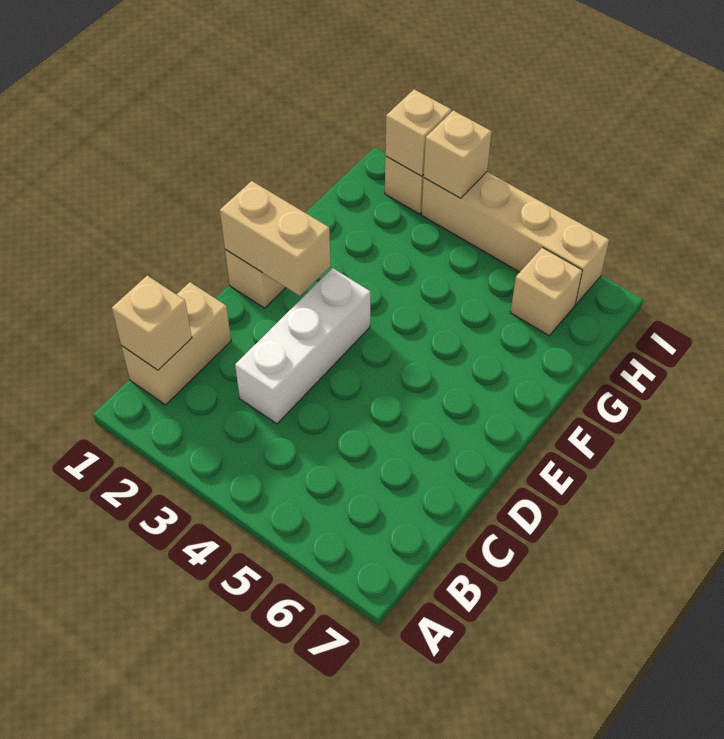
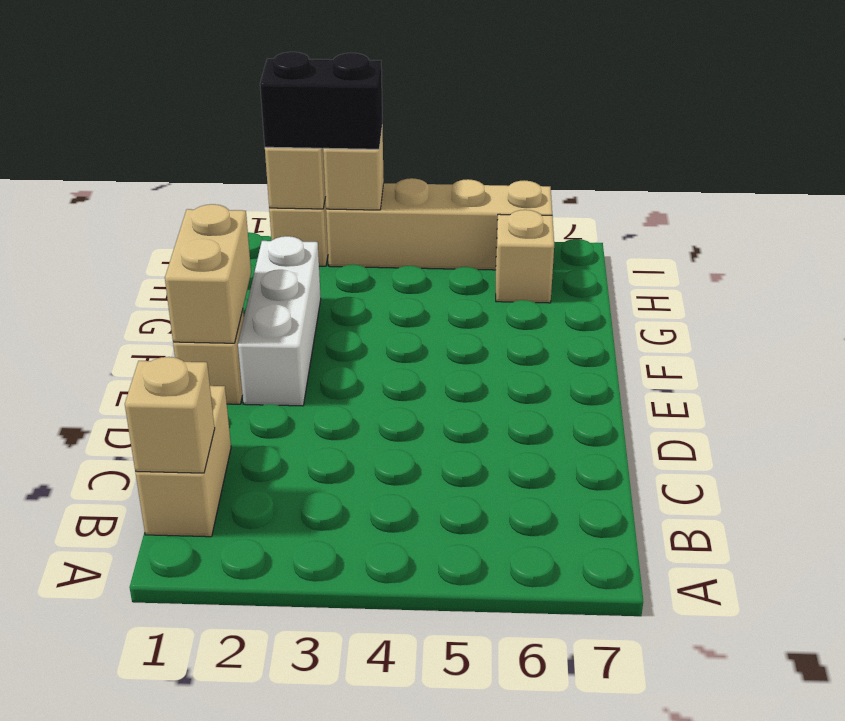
white 1x3 brick [235,268,370,424] -> white 1x3 brick moved to [238,236,321,406]
tan 1x2 brick [220,181,331,296] -> tan 1x2 brick turned to [165,204,251,343]
none -> black 1x2 brick [260,52,382,149]

